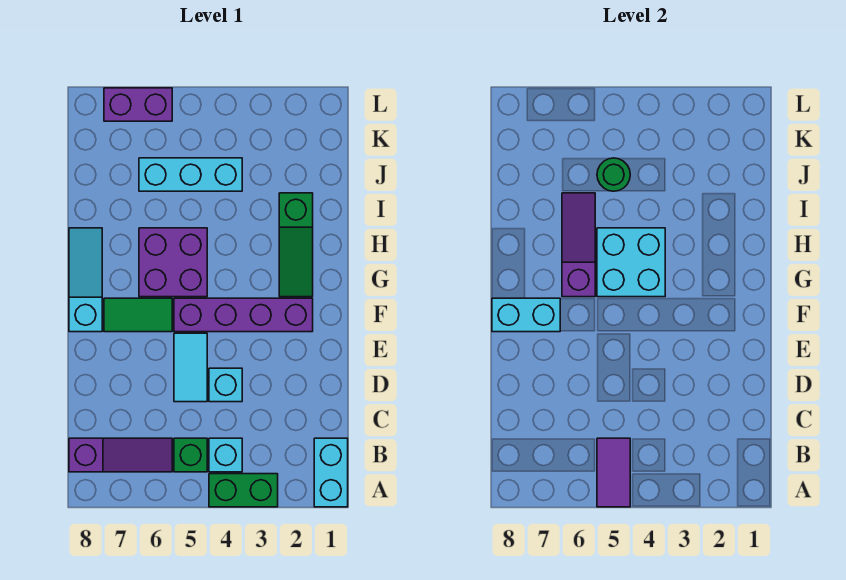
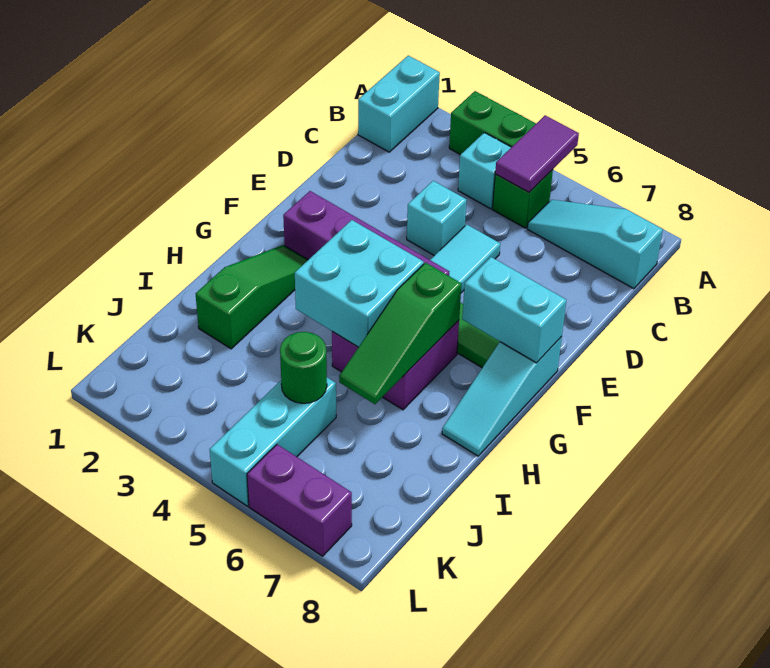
purple 1x3 slope [69,438,172,472] -> cyan 1x3 slope [527,200,663,289]
purple 1x3 slope [562,193,595,297] -> green 1x3 slope [339,263,461,404]
cyan 1x3 brick [139,158,242,191] -> cyan 1x3 brick turned to [210,378,336,506]

